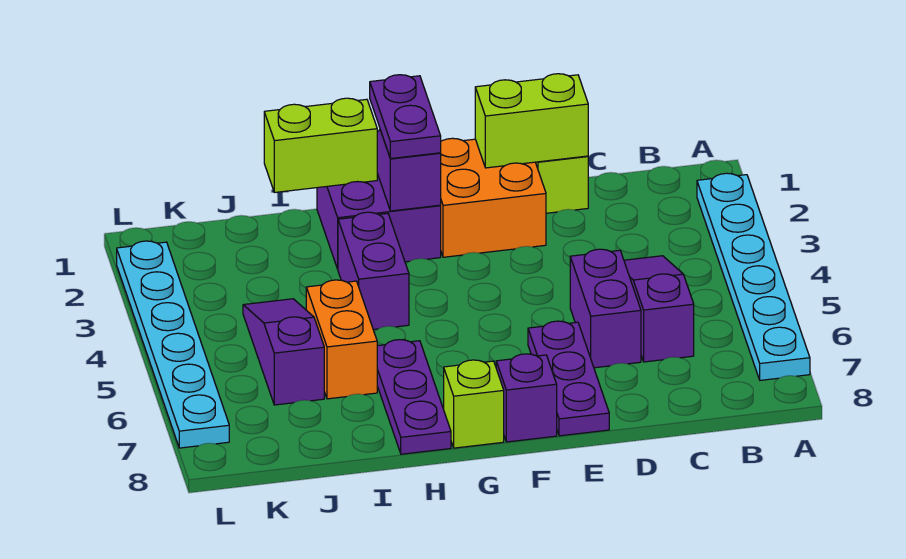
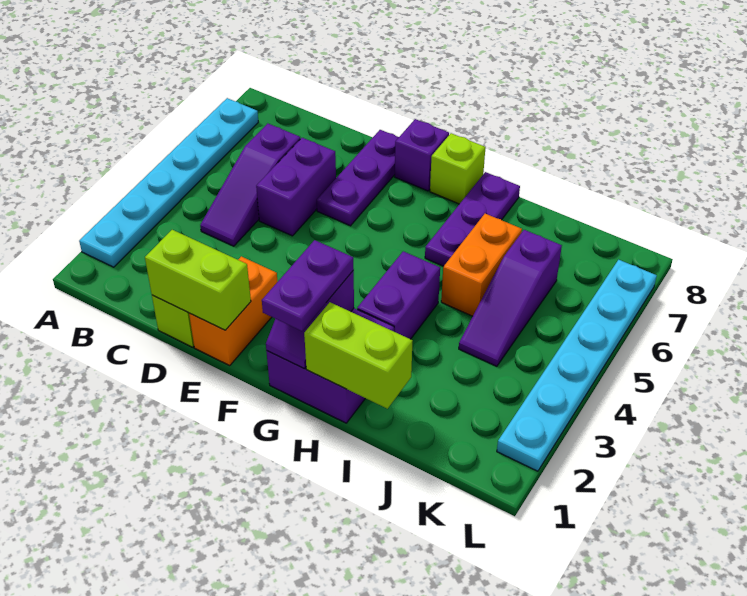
orange 2x2 brick [440,138,546,257] -> orange 1x2 brick [189,256,278,365]

